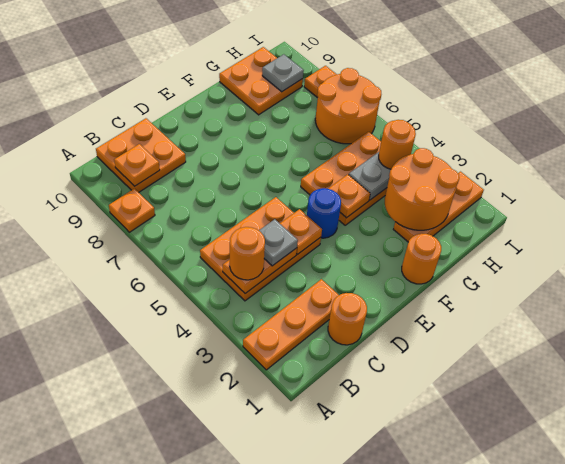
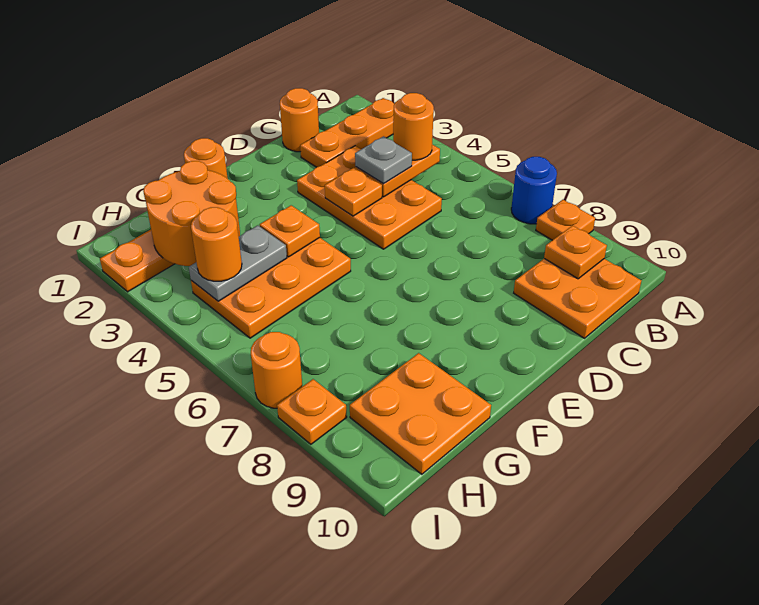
orange 2x3 plate [200,197,321,301] -> orange 2x3 plate turned to [297,146,442,249]
blue 1x1 round brick [307,188,341,238] -> blue 1x1 round brick moved to [511,157,557,224]
orange 2x2 round brick [315,68,381,144] -> orange 1x1 round brick [251,332,302,408]
grey 1x1 plate [262,54,304,92] -> none

